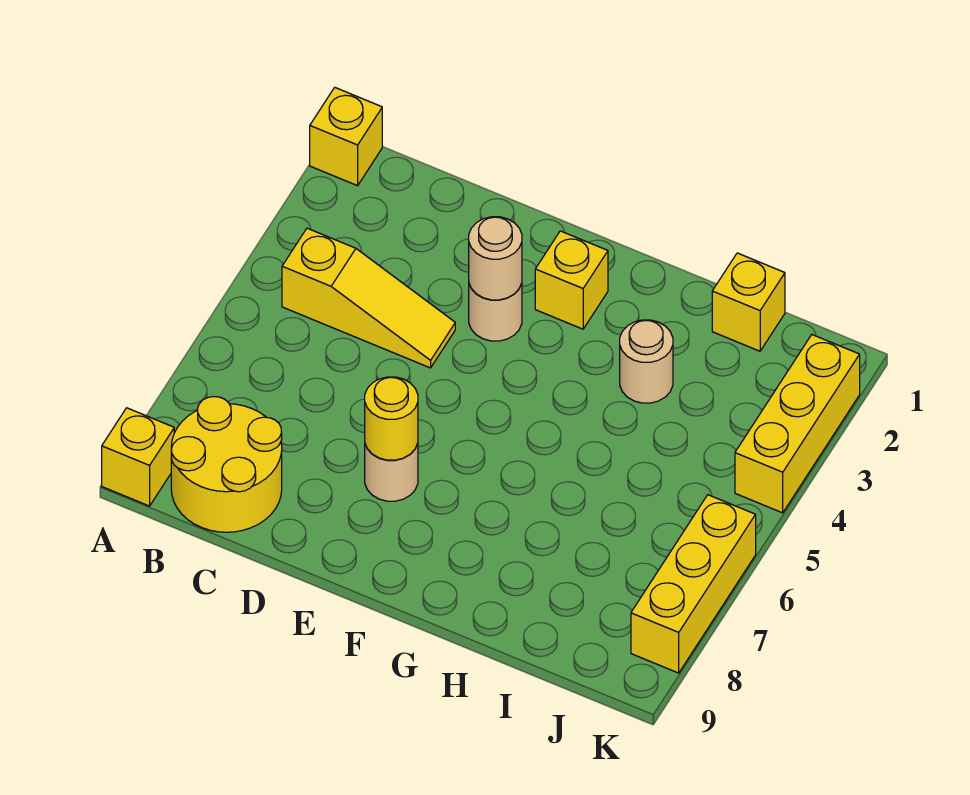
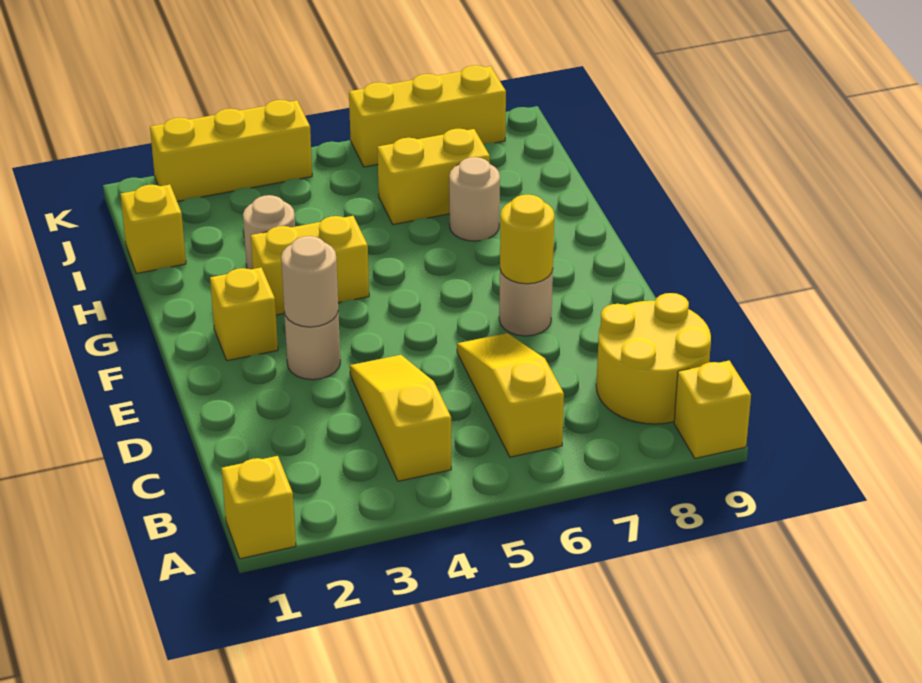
none -> yellow 1x3 slope [457,333,564,457]
none -> yellow 1x2 brick [251,216,369,315]
none -> tan 1x1 round brick [449,157,500,241]
none -> yellow 1x2 brick [377,129,490,225]

